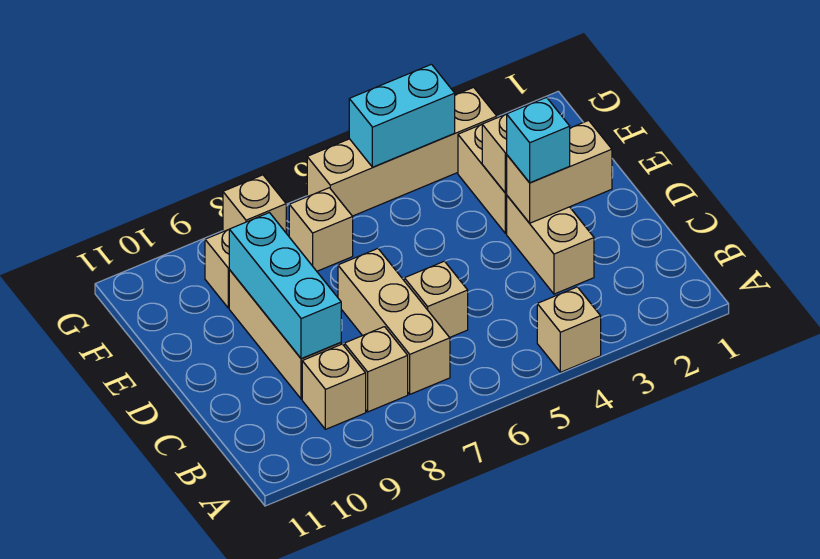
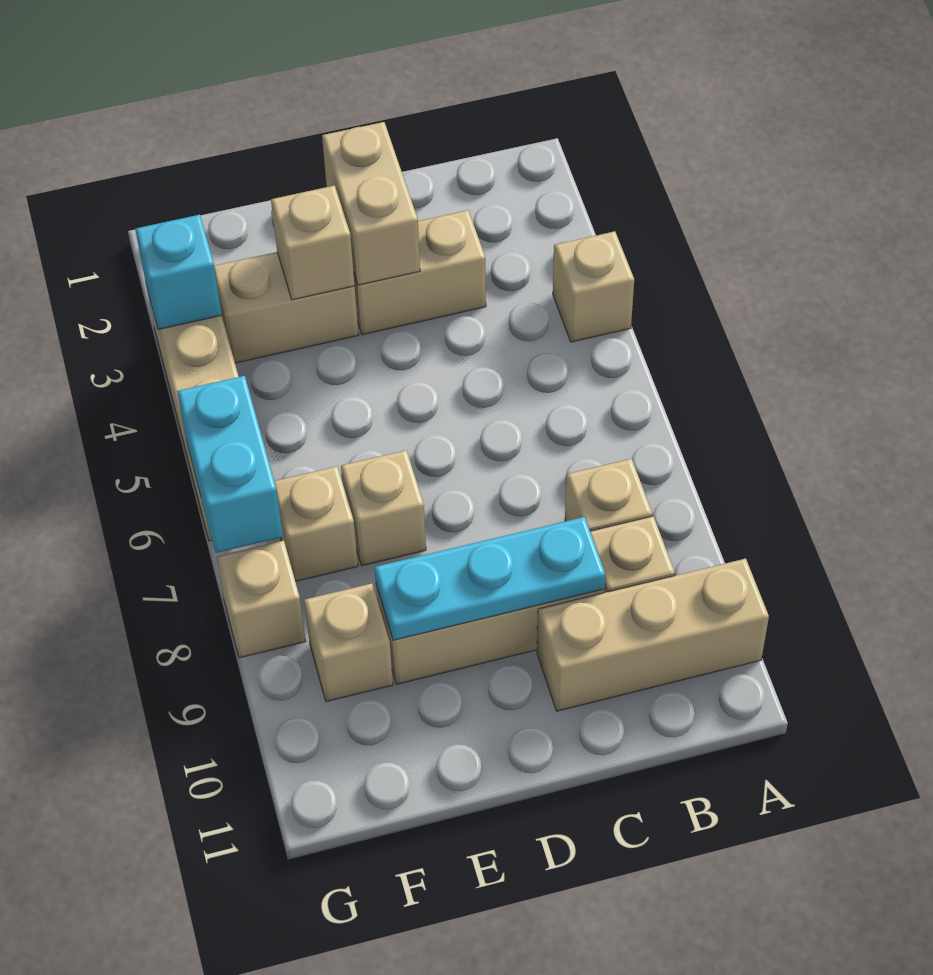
tan 1x3 brick [338,249,450,394] -> tan 1x3 brick moved to [537,559,769,711]
tan 1x1 brick [404,261,468,337] -> tan 1x1 brick moved to [341,450,426,566]
cyan 1x3 brick [229,213,341,359] -> cyan 1x3 plate [375,517,605,640]
cyan 1x1 brick [507,98,570,183] -> cyan 1x1 brick moved to [135,215,222,329]
cyan 1x2 brick [349,64,455,167] -> cyan 1x2 brick moved to [177,376,283,553]

